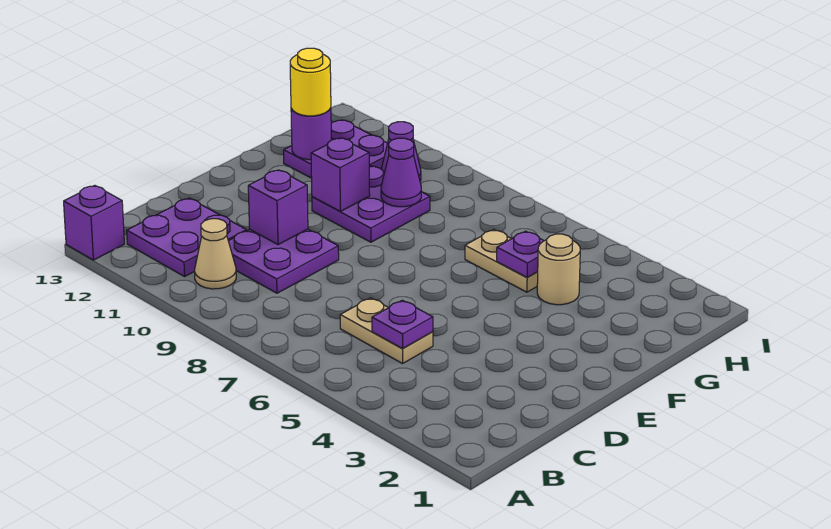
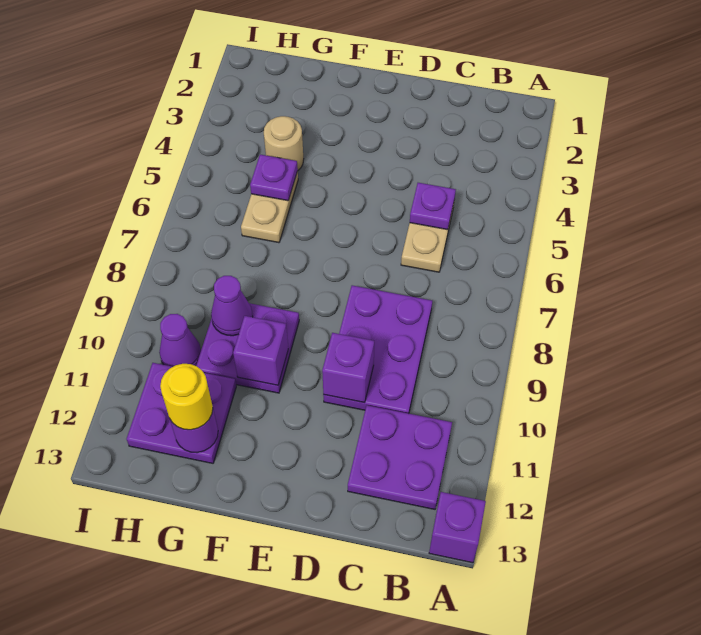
tan 1x1 cone [195,219,236,289] -> none
purple 2x2 plate [229,229,339,293] -> purple 2x3 plate [323,285,432,414]

